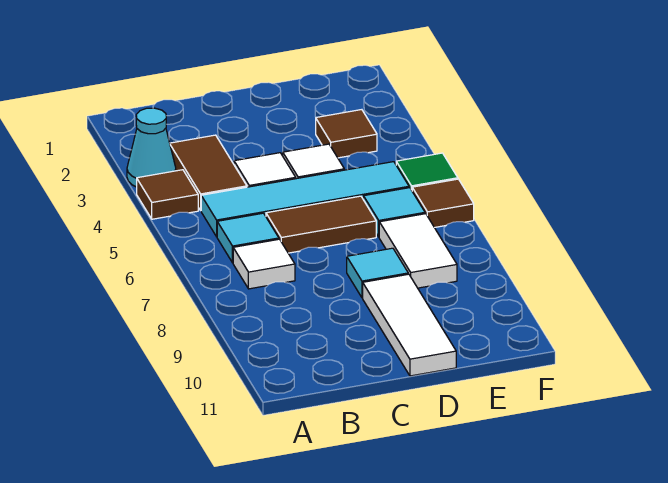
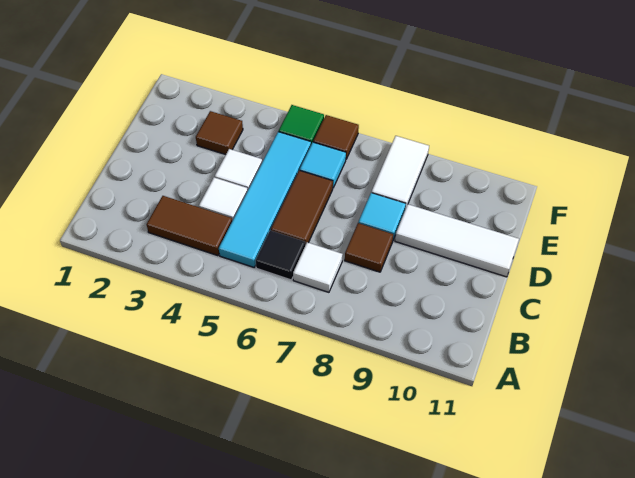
cyan 1x1 cone [127,108,176,187] -> none
brown 1x1 tile [137,170,198,219] -> brown 1x1 tile moved to [345,223,393,272]
cyan 1x1 tile [217,213,279,263] -> black 1x1 tile [256,230,305,280]
white 1x2 tile [379,214,457,288] -> white 1x2 tile turned to [371,136,429,209]

